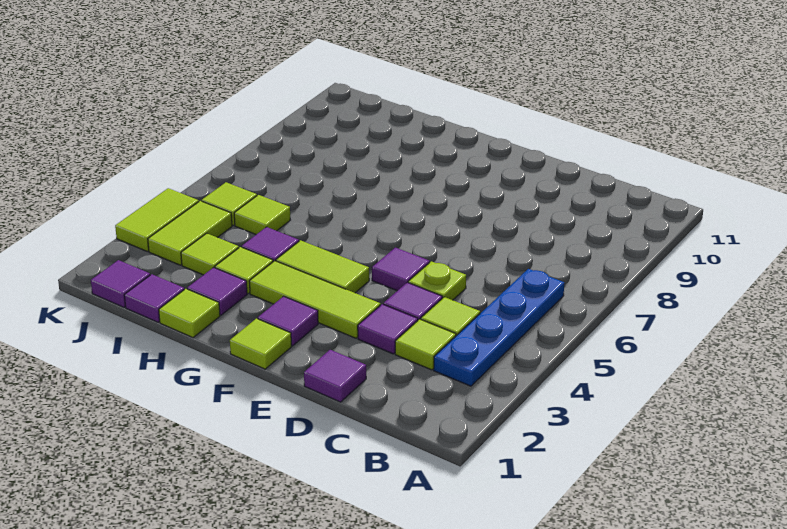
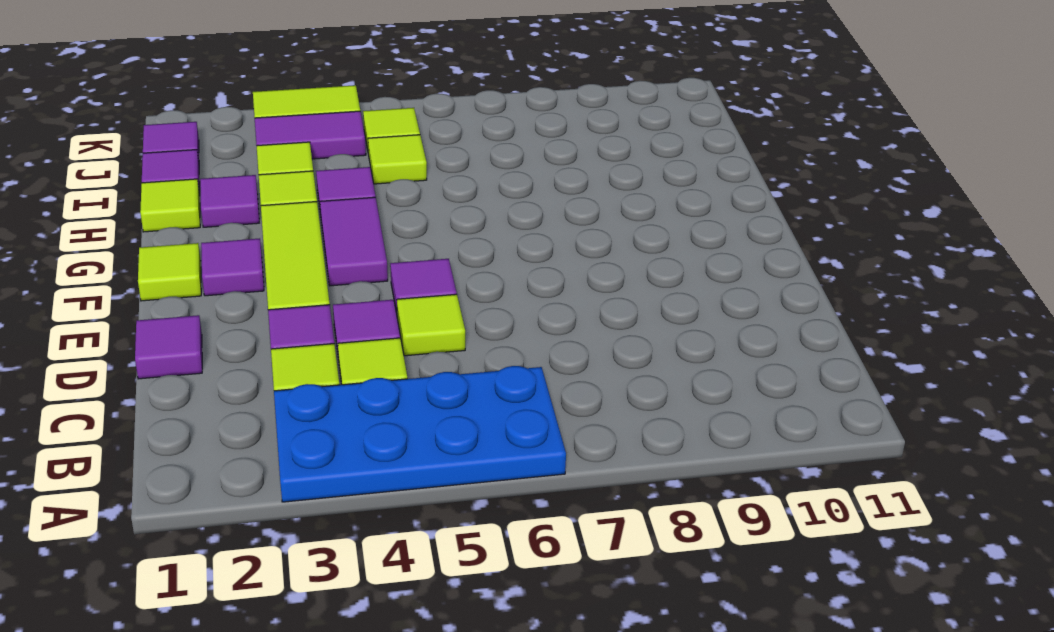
blue 1x4 plate [434,269,564,386] -> blue 2x4 plate [274,366,566,502]
lime 1x1 plate [408,261,466,300] -> lime 1x1 tile [397,294,465,356]
lime 1x2 tile [276,240,369,293] -> purple 1x2 tile [320,197,388,286]
lime 1x2 tile [148,201,232,265] -> purple 1x2 tile [255,111,366,159]

